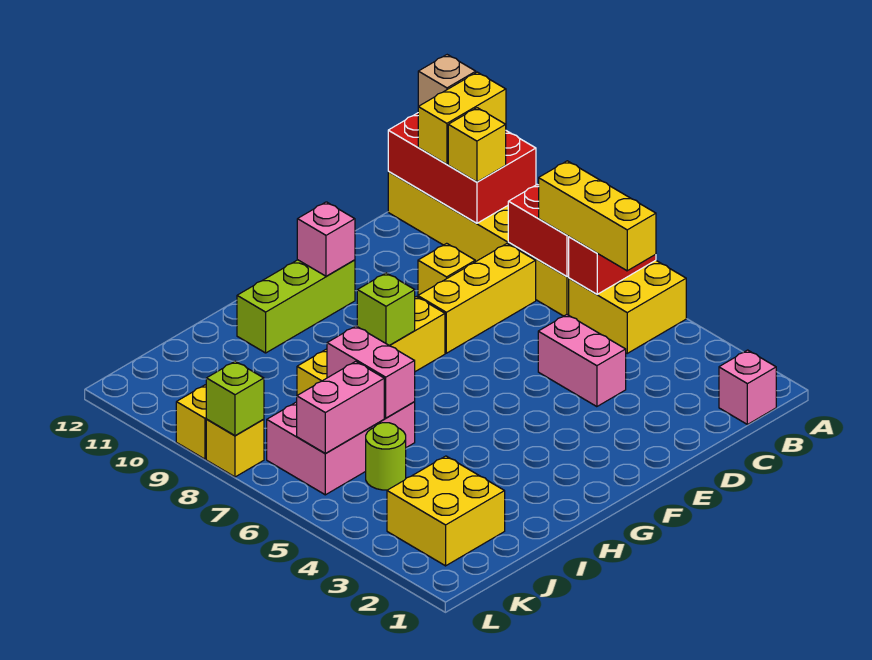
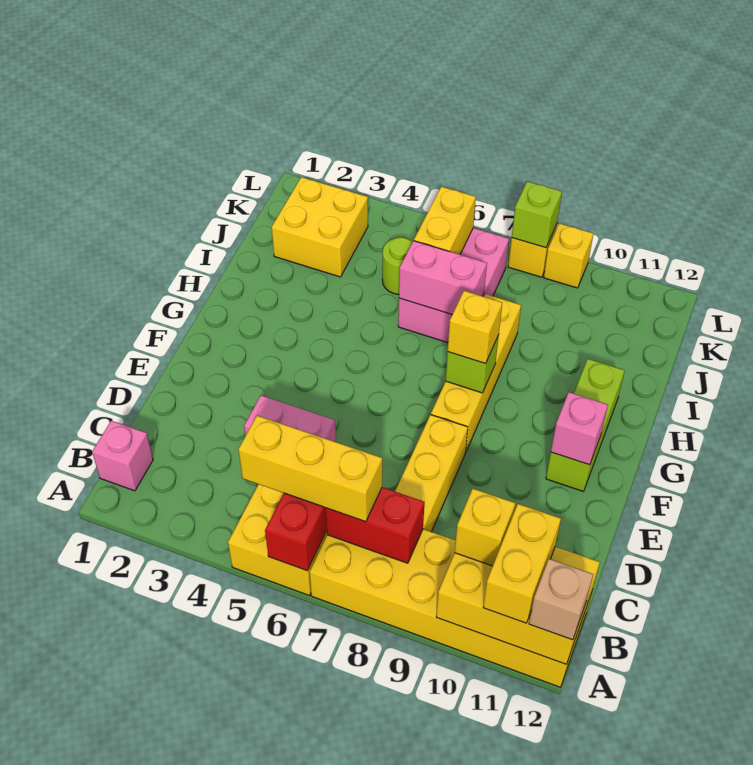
red 2x3 brick [388,113,536,223] -> yellow 2x3 brick [436,547,600,664]
yellow 1x1 brick [418,243,475,295] -> yellow 1x1 brick moved to [448,291,502,364]
pink 1x2 brick [297,361,384,454] -> yellow 1x2 brick [414,187,476,255]

